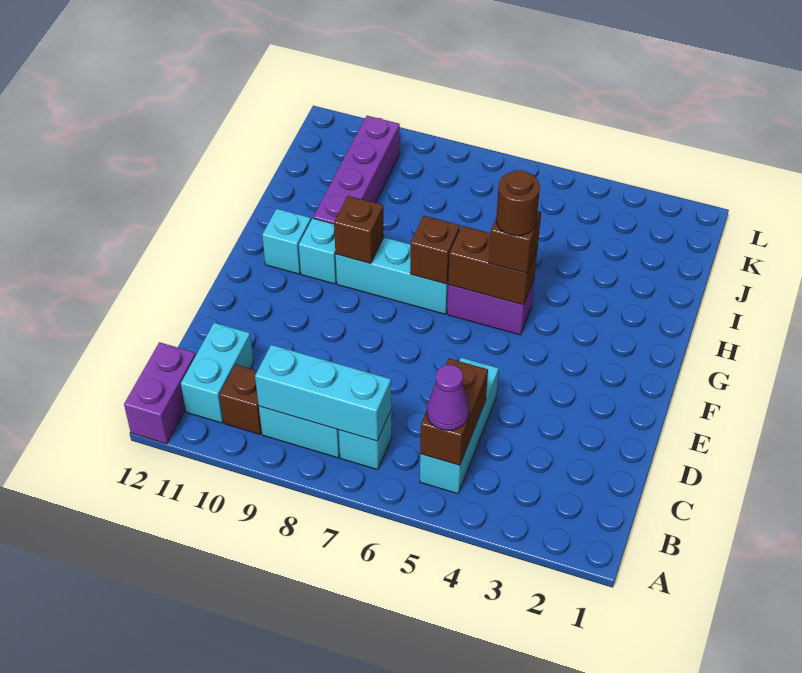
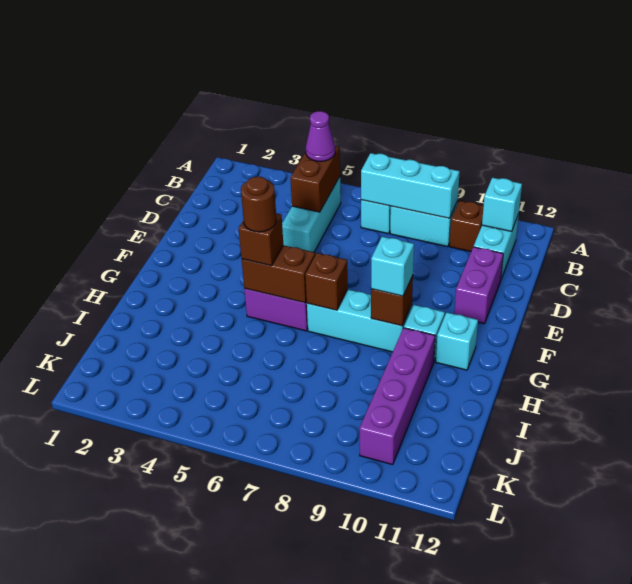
purple 1x2 brick [124,342,196,444] -> purple 1x2 brick moved to [454,247,503,324]
none -> cyan 1x1 brick [482,178,522,232]
none -> cyan 1x1 brick [371,237,414,296]

